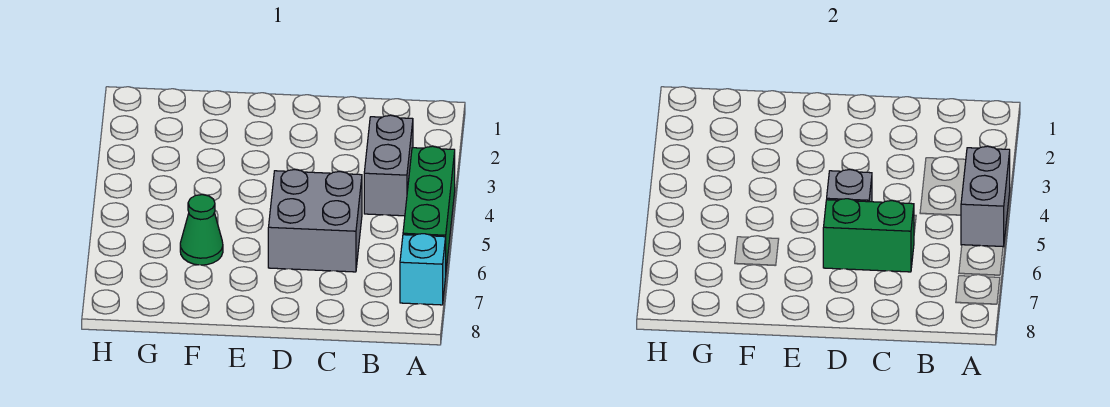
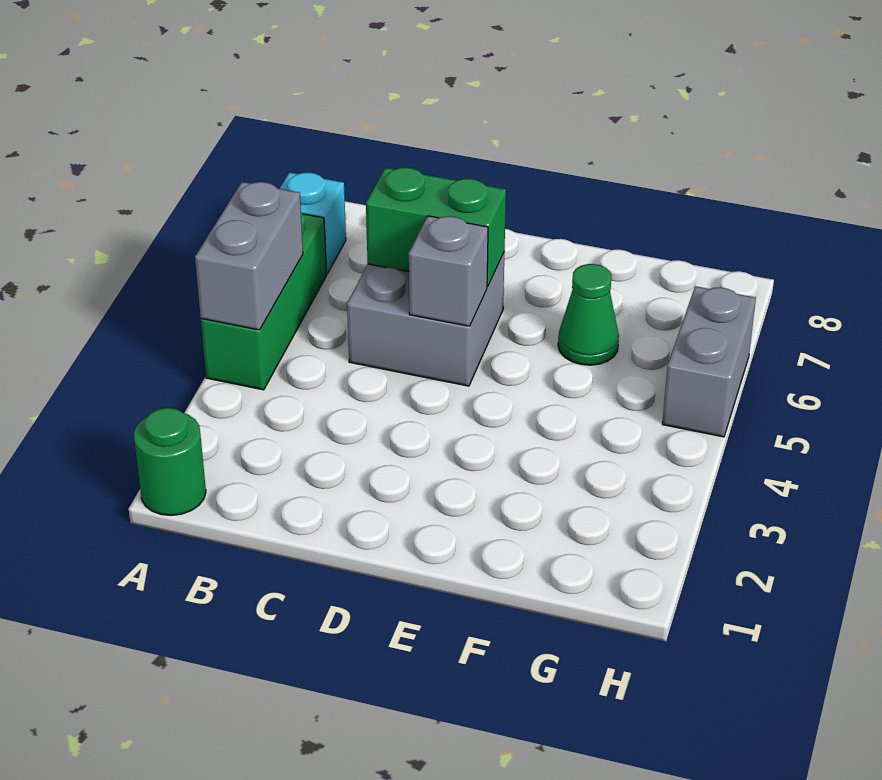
none -> green 1x1 round brick [134,408,206,516]
grey 1x2 brick [364,115,413,216] -> grey 1x2 brick moved to [662,286,756,437]

